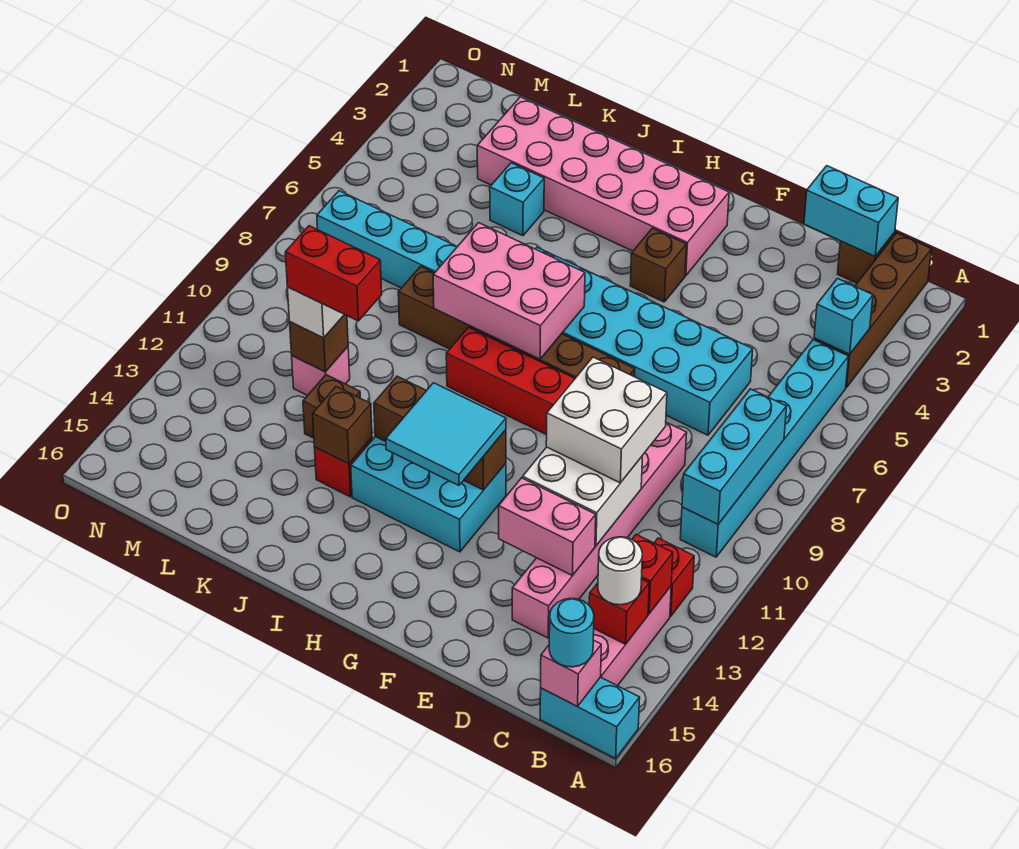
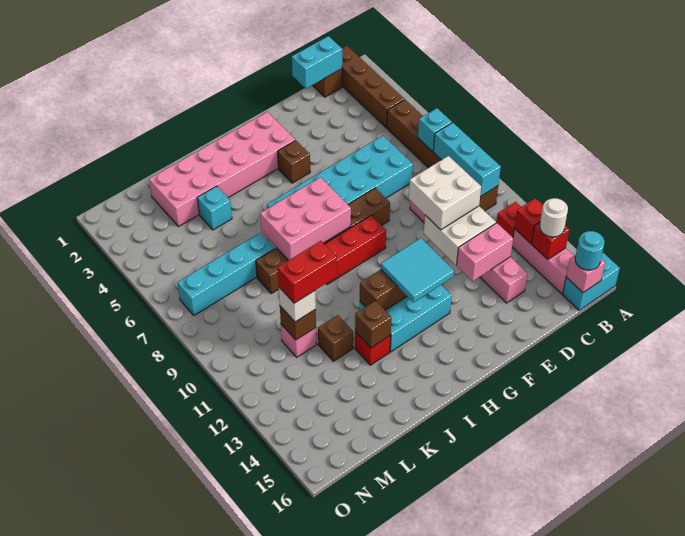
cyan 1x1 brick [814,279,873,354] -> cyan 1x1 brick moved to [418,108,452,152]
cyan 1x6 brick [680,340,849,557] -> brown 1x6 brick [387,100,498,211]

